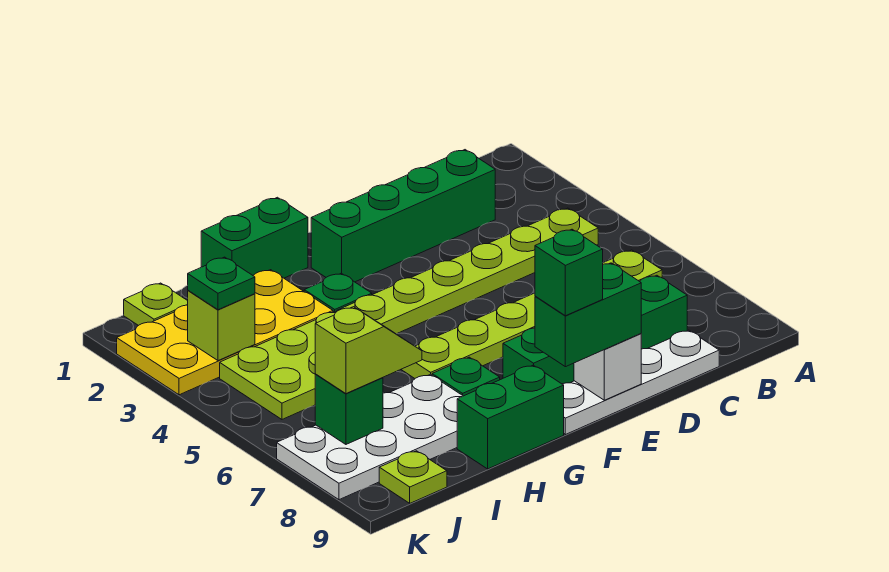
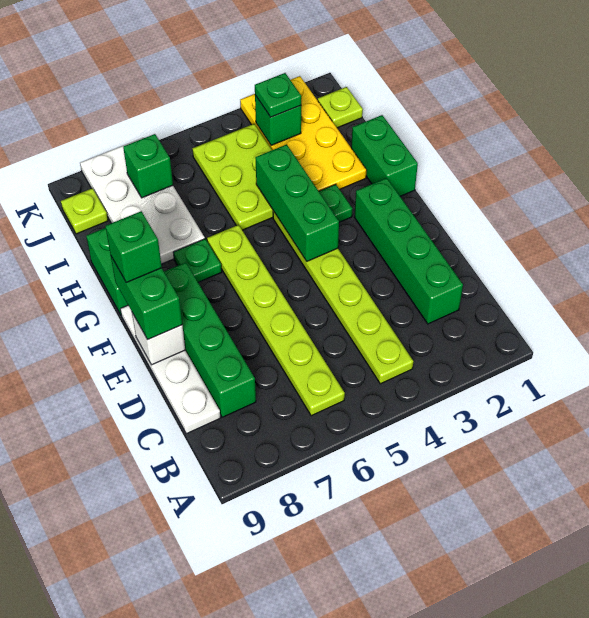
none -> green 1x3 brick [255,144,339,261]
lime 1x2 slope [315,307,422,394] -> none
lime 1x1 brick [188,291,255,361] -> green 1x1 brick [255,95,301,145]

